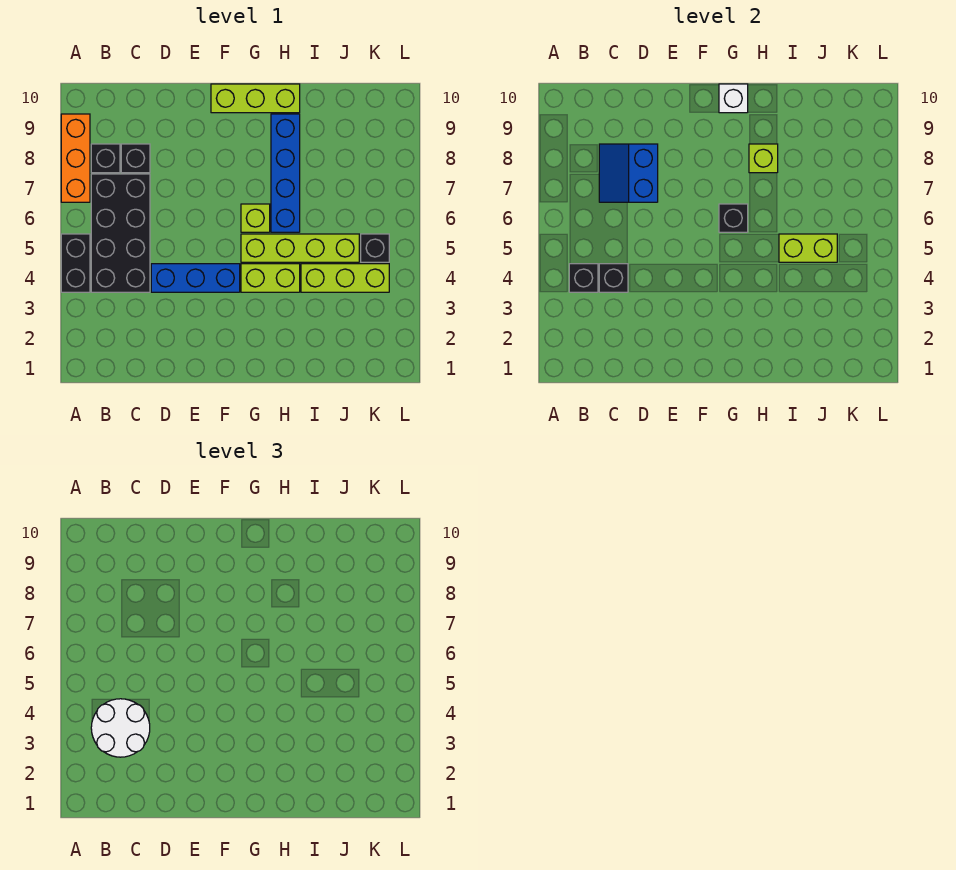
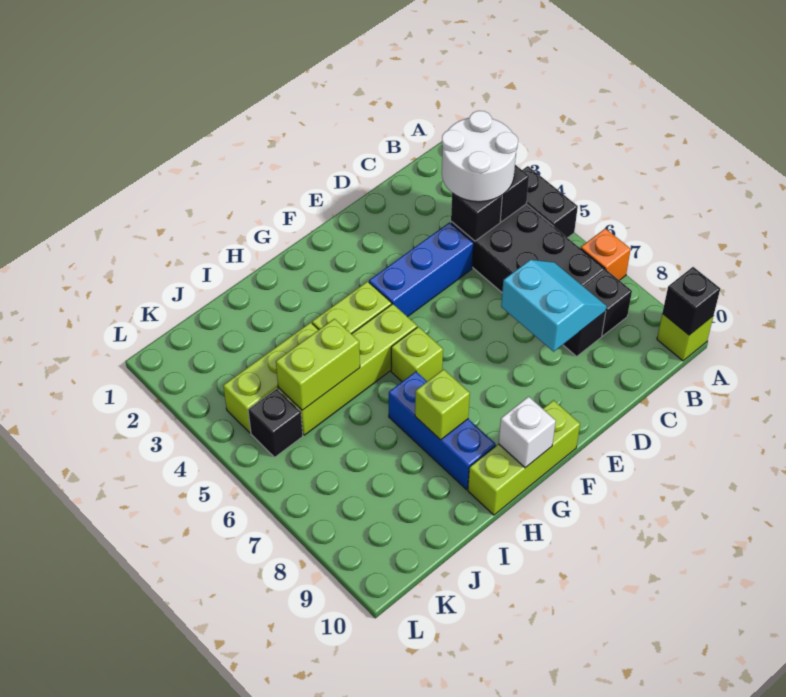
orange 1x3 brick [61,114,90,202] -> orange 1x1 brick [581,228,631,280]
none -> lime 1x1 brick [657,314,713,361]
blue 2x2 slope [599,144,658,202] -> cyan 2x2 slope [501,260,607,352]
black 1x1 brick [719,204,748,232] -> black 1x1 brick moved to [662,267,720,335]
blue 1x4 brick [271,114,300,232] -> blue 1x3 brick [389,372,496,489]

